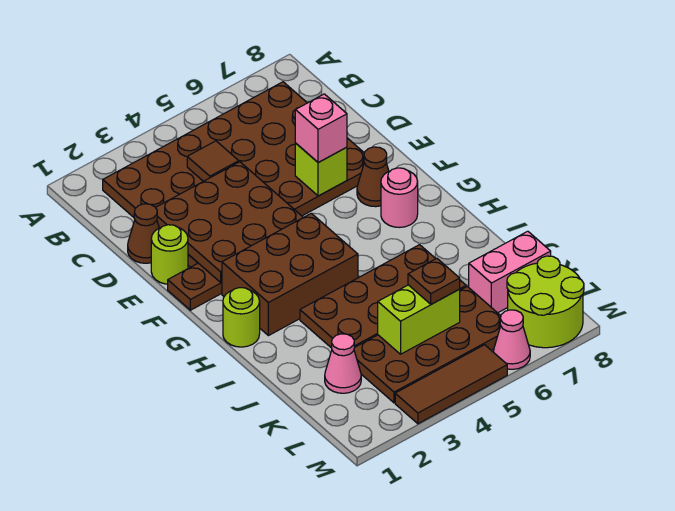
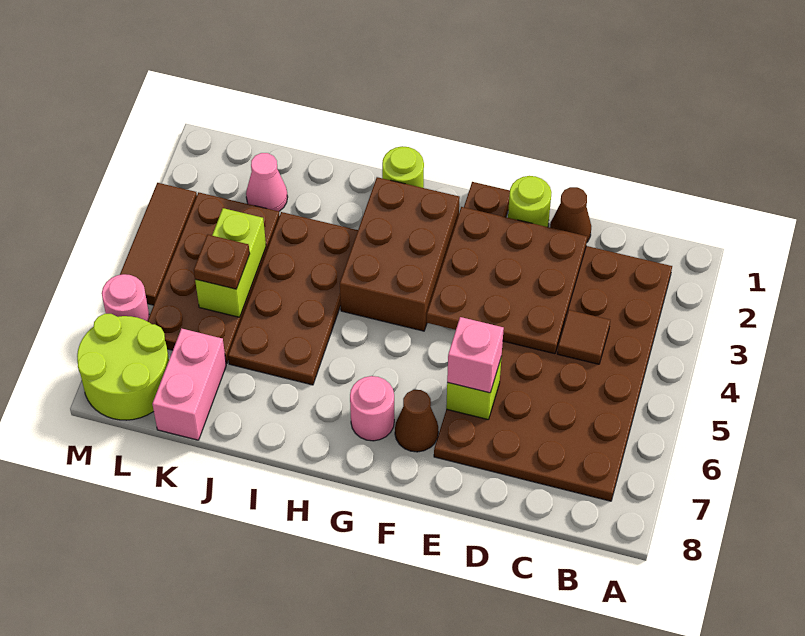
pink 1x1 cone [494,310,530,369] -> pink 1x1 round brick [102,274,149,321]

